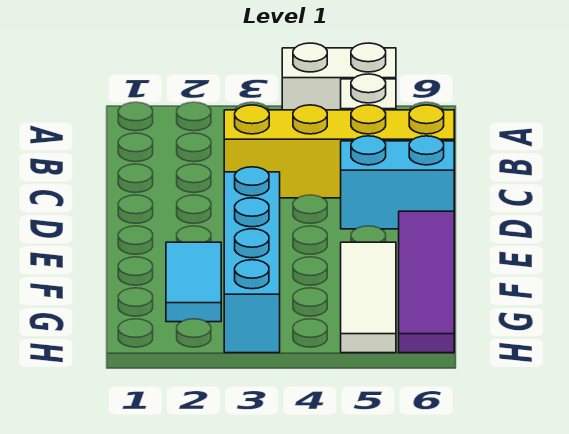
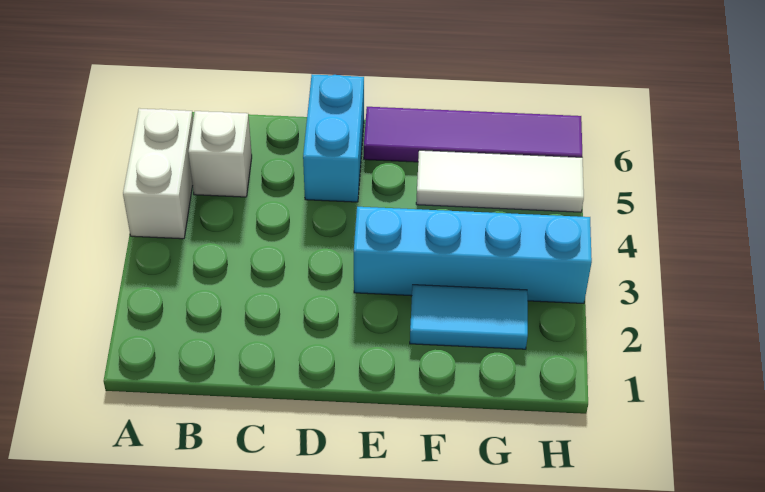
yellow 1x4 brick [224,105,454,198] -> none

